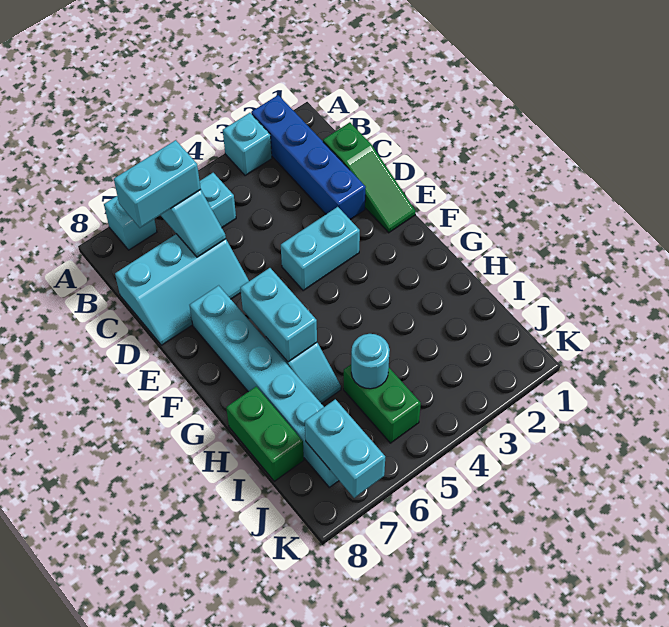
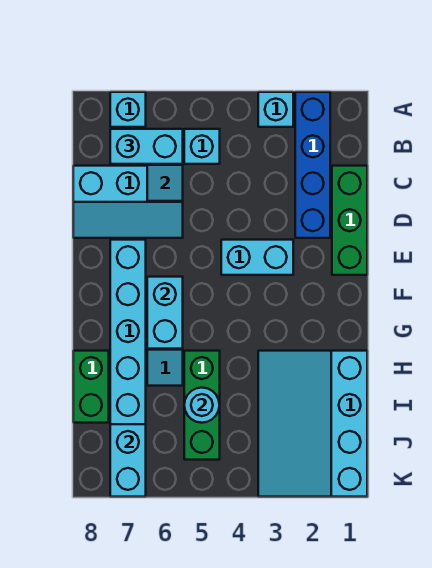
green 1x3 slope [323,122,416,233] -> green 1x3 brick [332,166,367,275]
none -> cyan 3x4 slope [258,351,367,497]
green 1x2 brick [344,365,421,443] -> green 1x3 brick [184,351,220,460]

